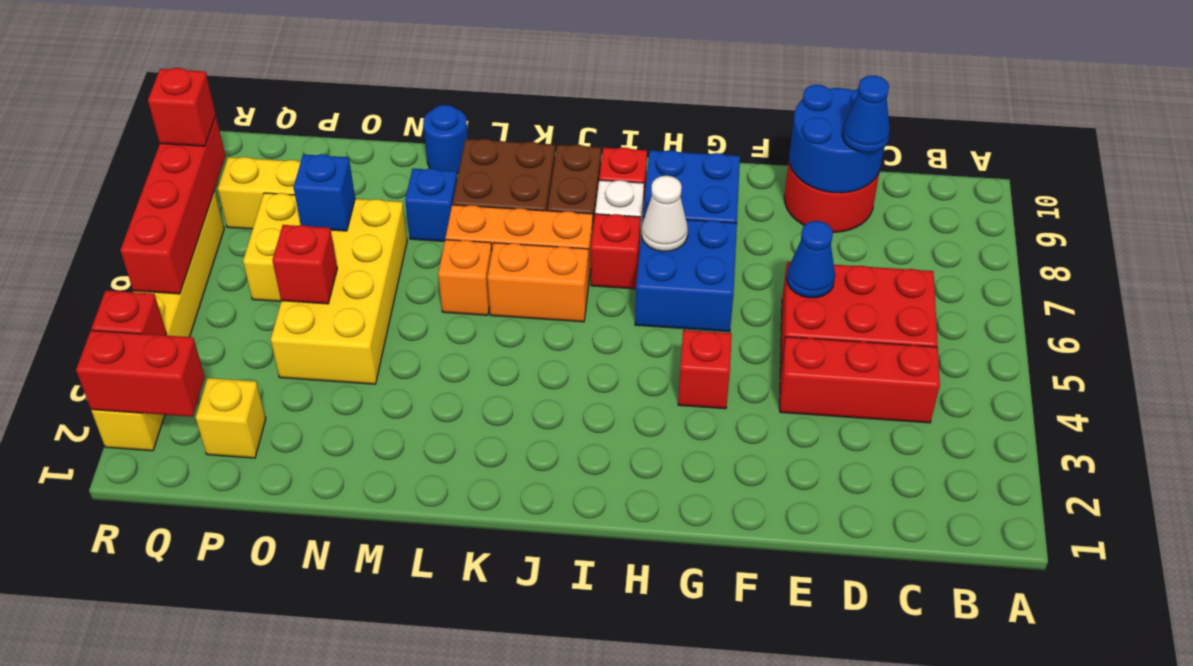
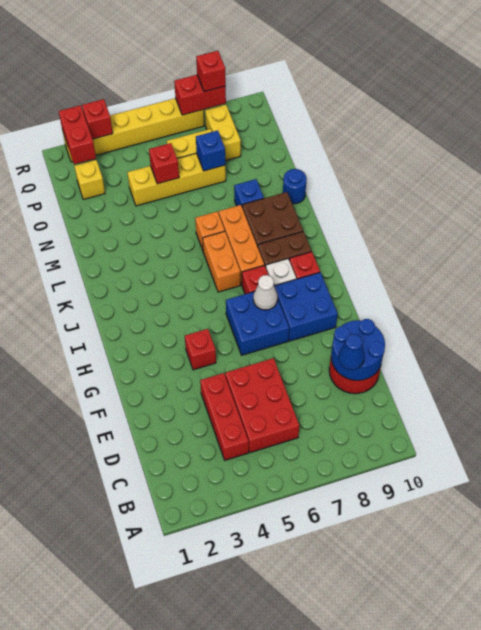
blue 1x1 cone [787,221,835,298] -> none
yellow 2x4 brick [271,199,407,384] -> yellow 1x4 brick [127,153,226,206]
red 1x4 brick [120,116,225,294] -> red 1x2 brick [174,75,226,115]

